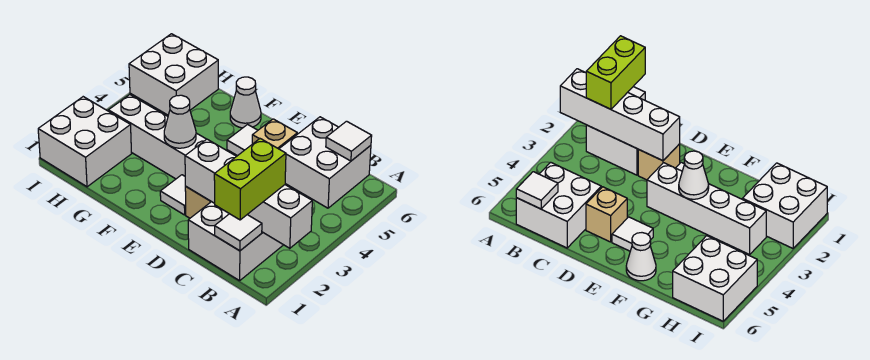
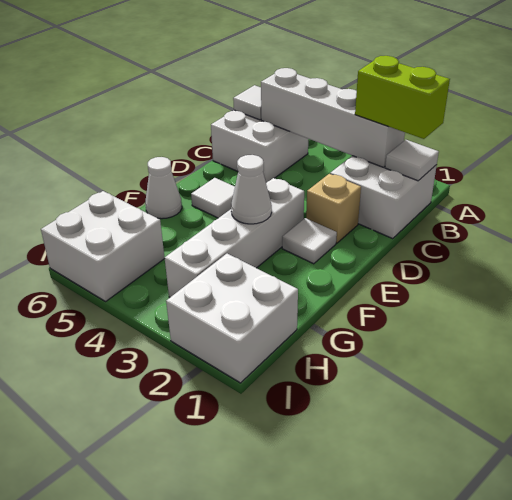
white 1x4 brick [185,139,312,248] -> white 1x4 brick turned to [261,68,405,167]
tan 1x1 brick [252,119,297,149] -> none

